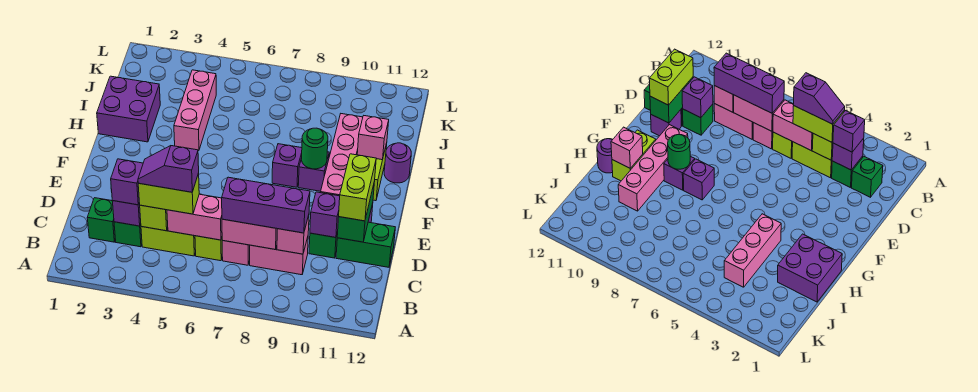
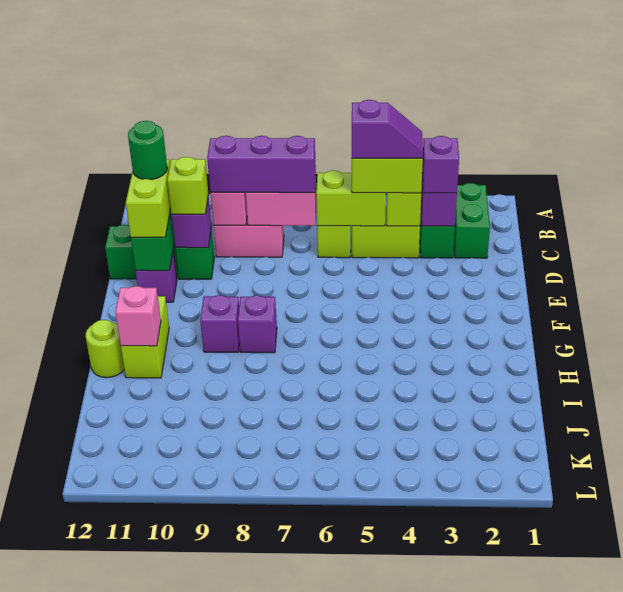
green 1x1 brick [87,198,116,242] -> green 1x2 brick [454,183,490,258]
pink 1x2 brick [167,194,222,240] -> lime 1x2 brick [316,170,386,226]
pink 1x1 brick [222,241,250,265] -> none
none -> lime 1x1 brick [167,157,208,214]
pink 1x4 brick [321,114,363,196] -> none
green 1x1 round brick [302,128,328,169] -> green 1x1 round brick moved to [128,121,167,180]
purple 2x2 brick [97,76,160,142] -> none
pink 1x3 brick [174,70,216,150] -> none
purple 1x1 round brick [384,143,411,183] -> lime 1x1 round brick [86,320,124,378]

